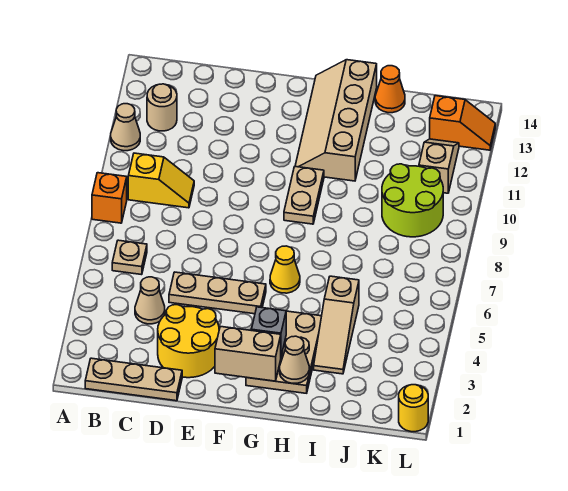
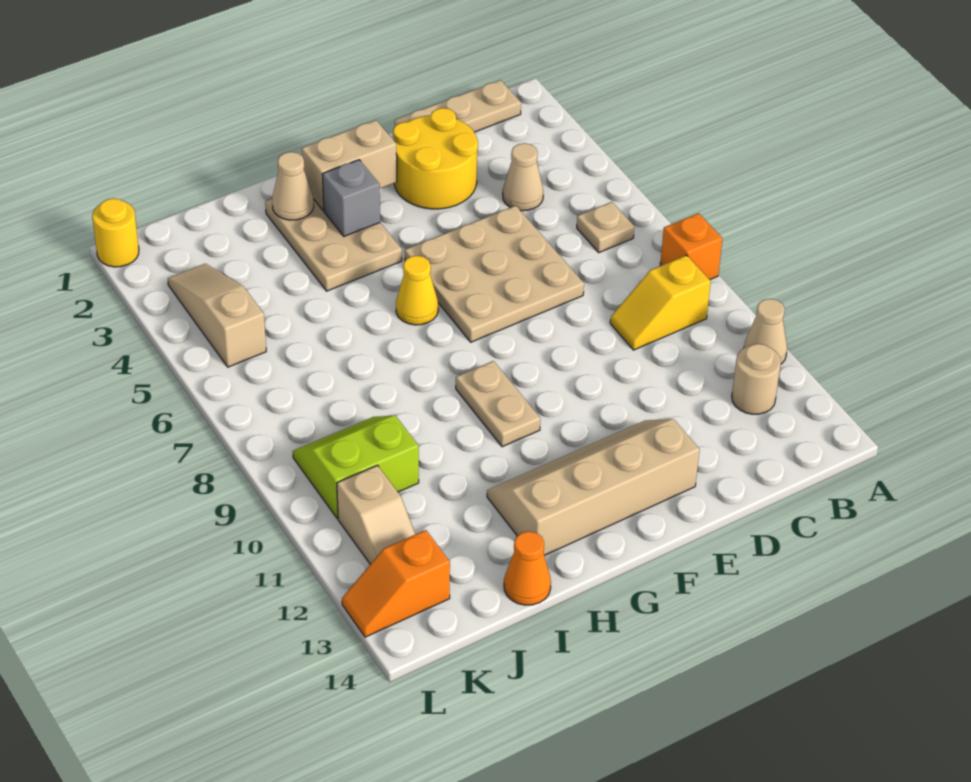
tan 1x3 plate [169,272,266,314] -> tan 3x3 plate [405,206,584,342]
tan 2x4 slope [295,60,377,181] -> tan 2x4 slope turned to [487,419,700,555]
tan 1x3 slope [314,276,359,374] -> tan 1x3 slope moved to [168,264,266,367]
lime 2x2 round brick [382,164,443,237] -> lime 2x2 slope [293,416,419,519]

